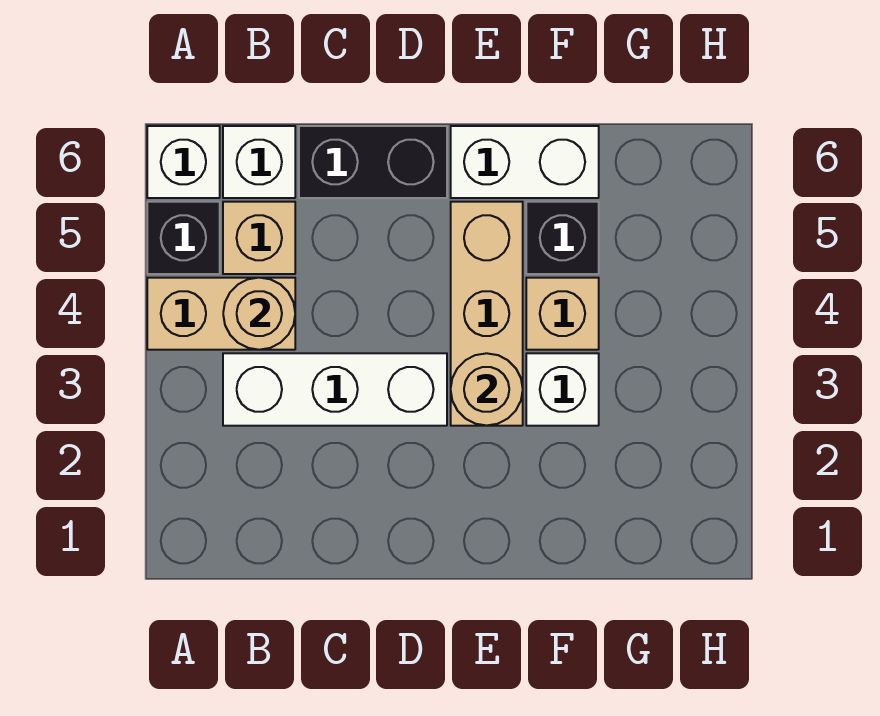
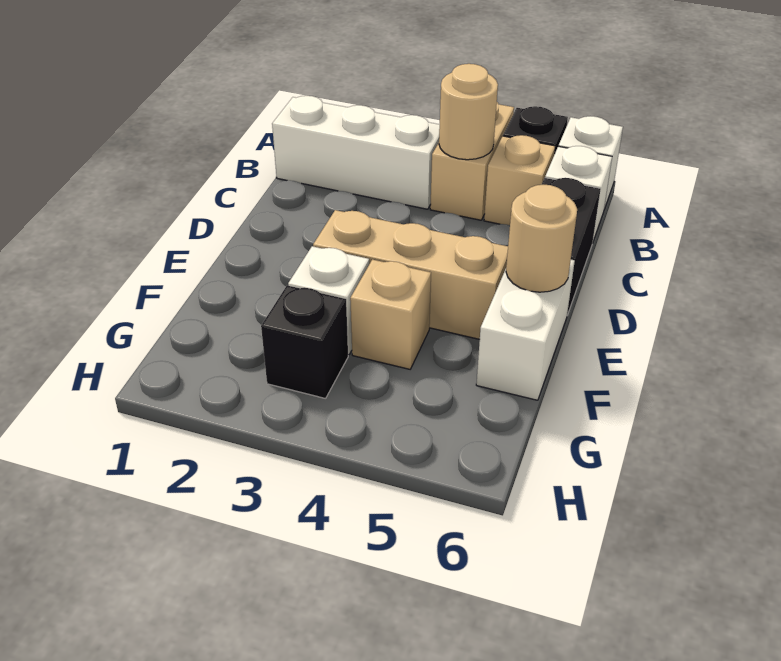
white 1x3 brick [223,353,447,426] -> white 1x3 brick turned to [272,96,440,209]
tan 1x1 round brick [451,353,523,425] -> tan 1x1 round brick moved to [506,185,577,292]
black 1x1 brick [526,202,599,274] -> black 1x1 brick moved to [261,285,348,399]

